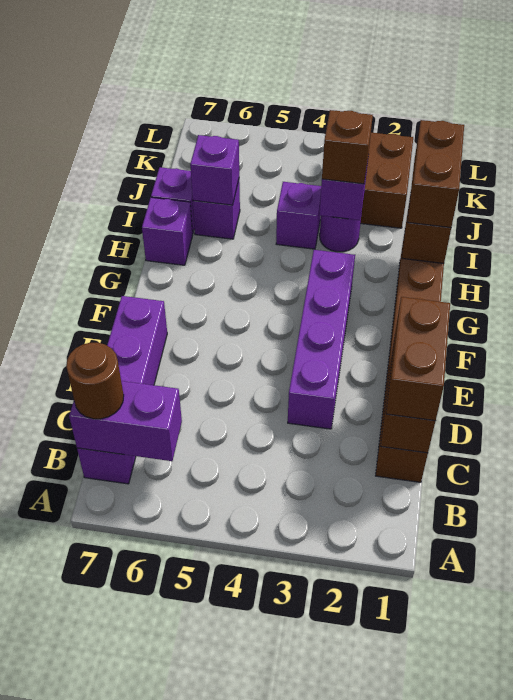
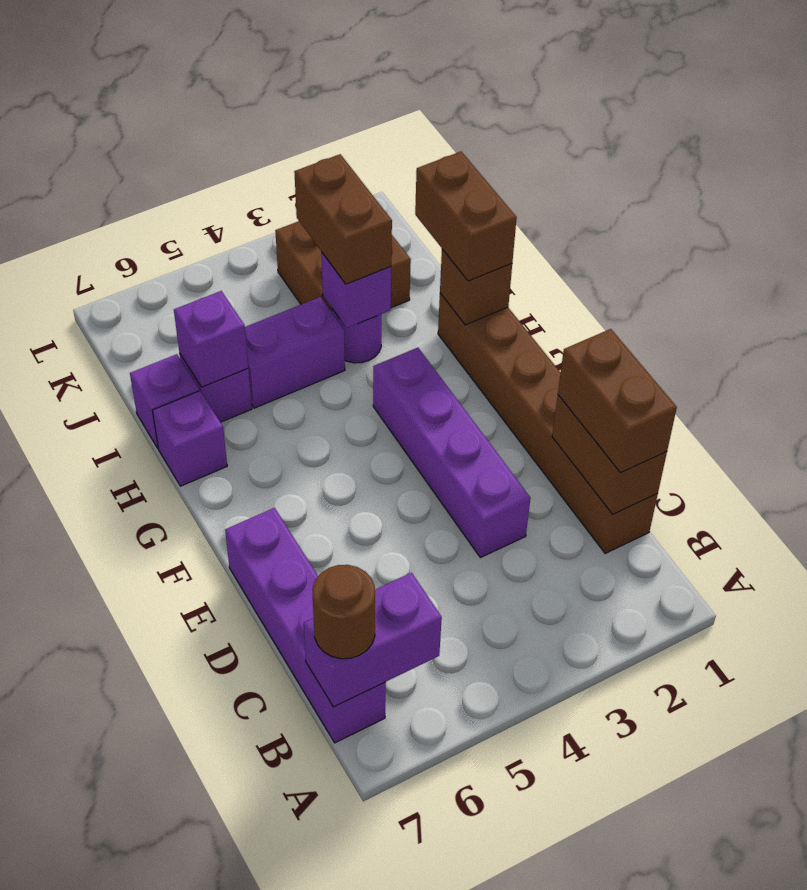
brown 1x1 brick [322,110,373,184] -> brown 1x2 brick [294,154,392,284]
purple 1x1 brick [276,182,321,249] -> purple 1x2 brick [245,297,345,408]

